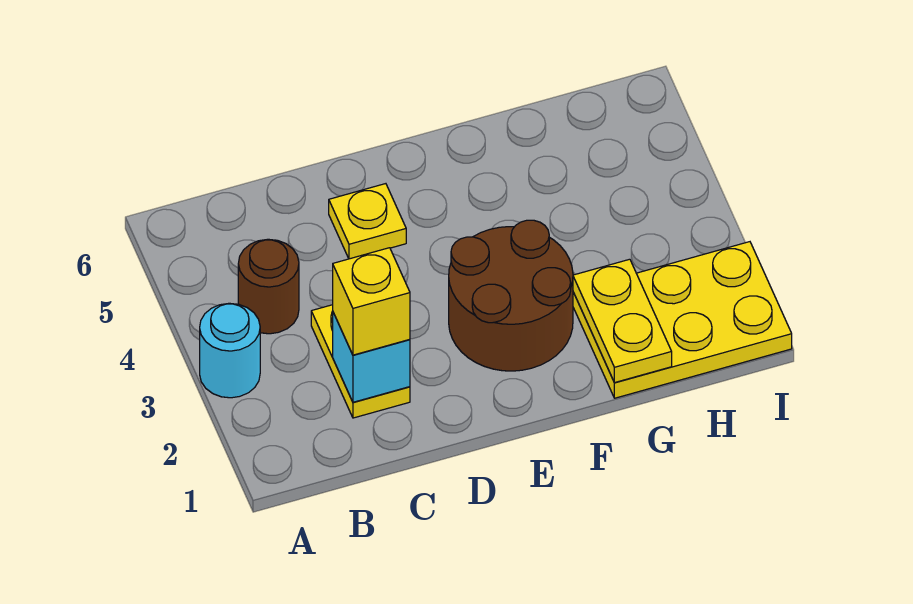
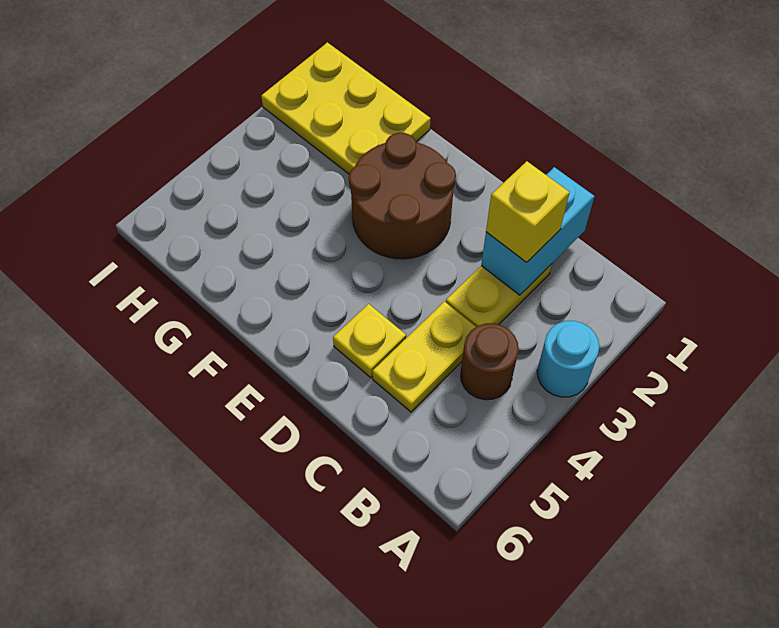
cyan 1x1 brick [333,313,410,402] -> cyan 1x2 brick [481,167,594,295]
yellow 1x2 plate [573,259,672,383] -> yellow 1x2 plate moved to [373,302,476,412]

